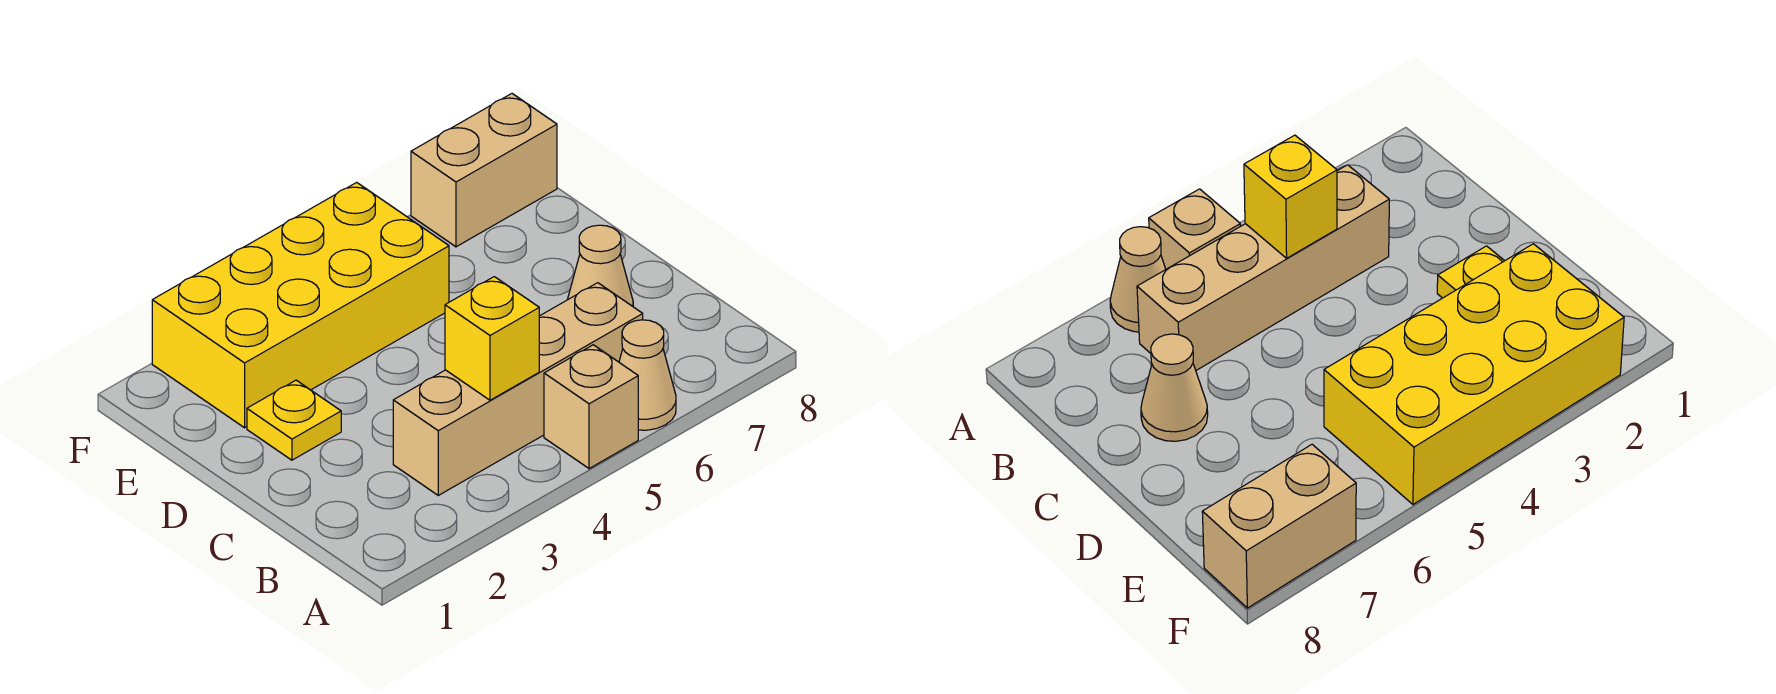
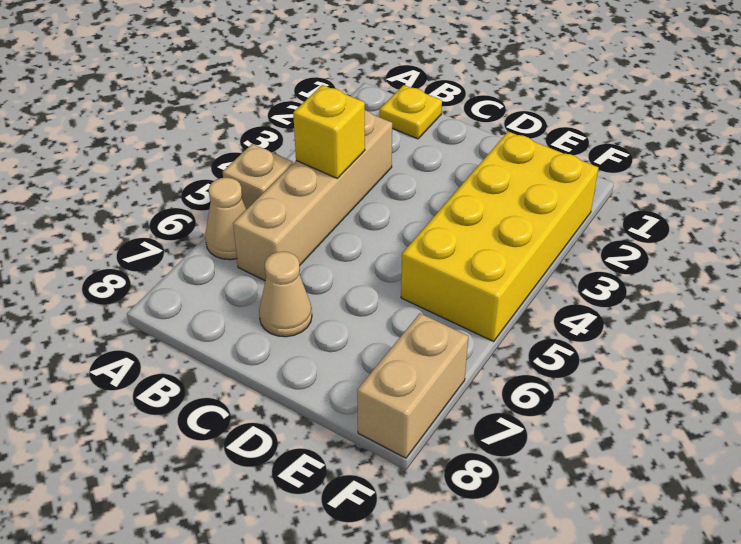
yellow 1x1 plate [247,380,341,460] -> yellow 1x1 plate moved to [380,85,442,139]

